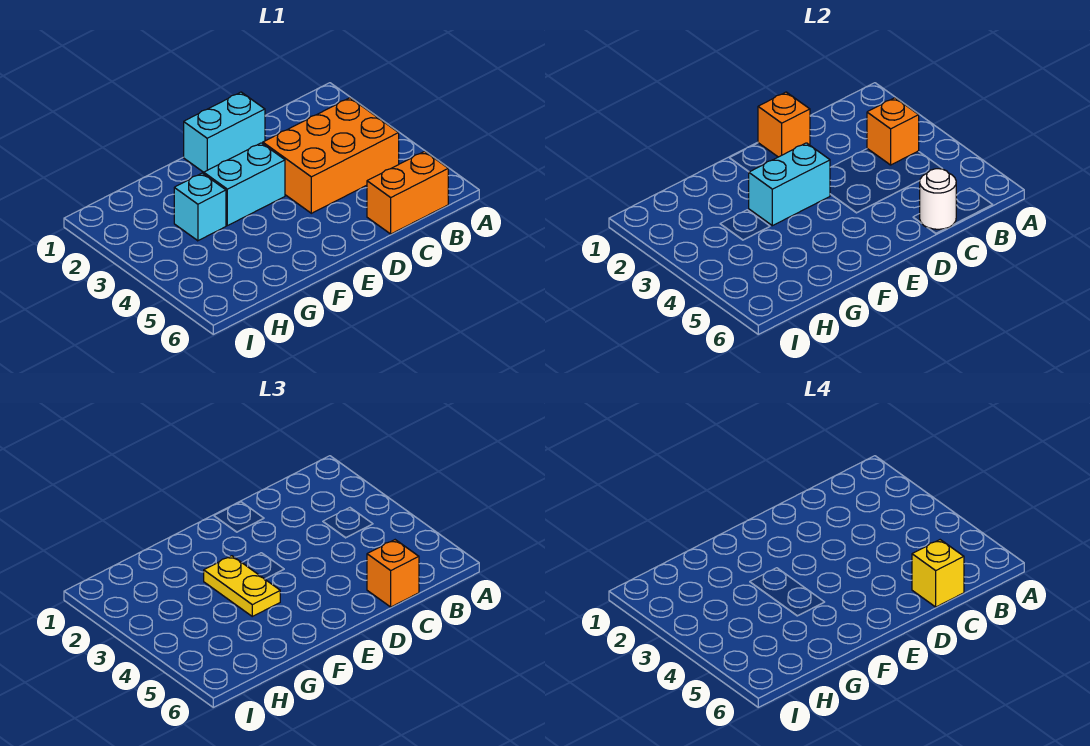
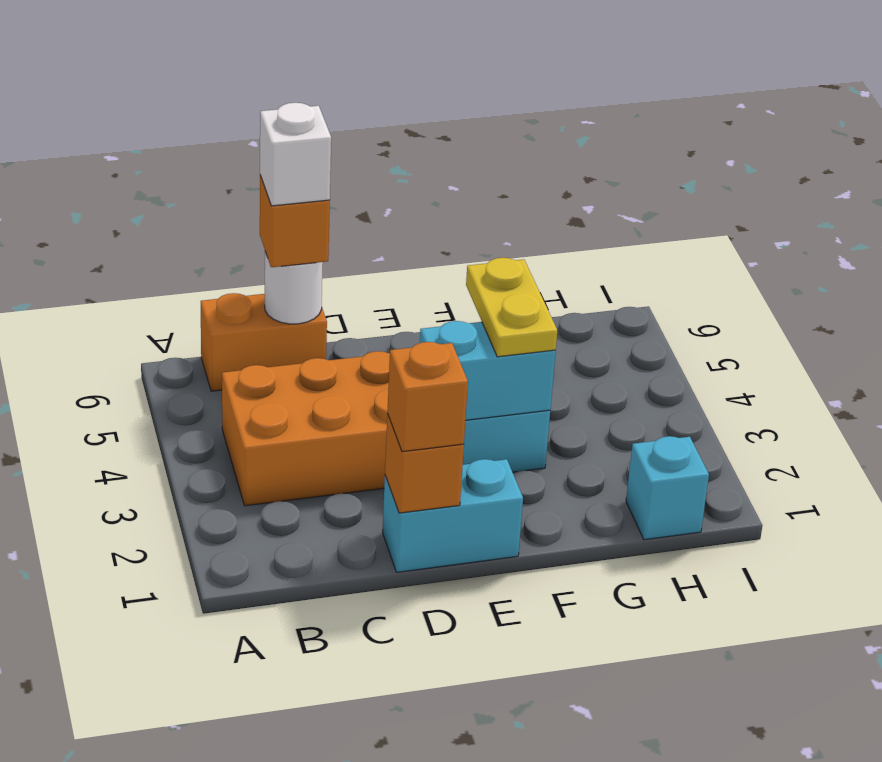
orange 1x1 brick [867,98,919,165] -> orange 1x1 brick moved to [387,342,468,452]
yellow 1x1 brick [912,540,964,607] -> white 1x1 brick [260,103,331,206]
cyan 1x1 brick [174,173,226,241] -> cyan 1x1 brick moved to [626,436,709,540]

